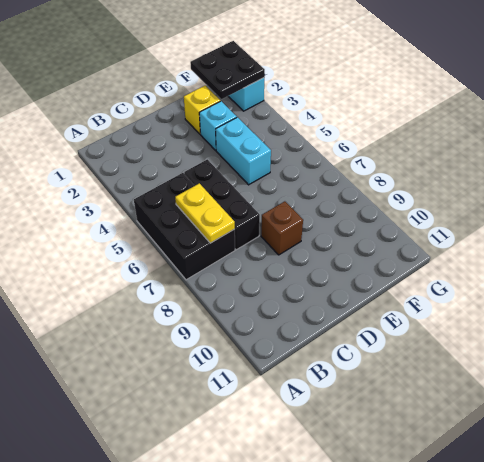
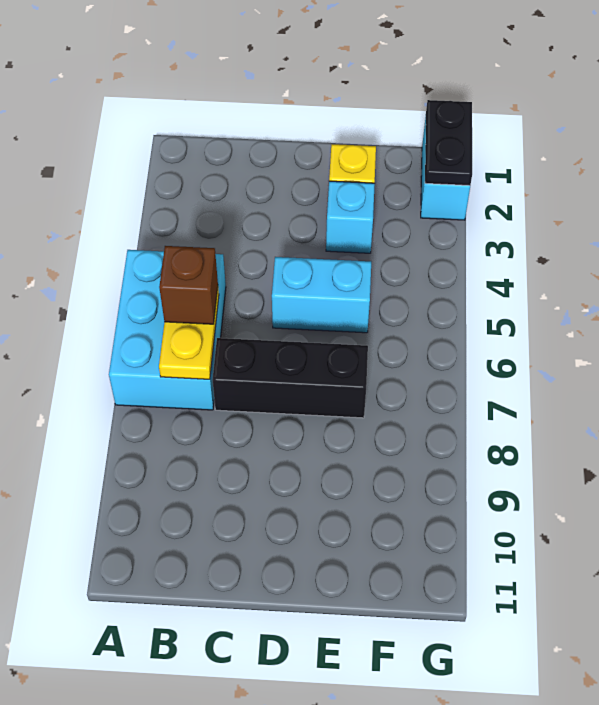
black 2x3 brick [134,173,235,280] -> cyan 2x3 brick [109,250,226,410]
black 1x3 brick [184,159,260,250] -> black 1x3 brick turned to [212,338,368,418]
brown 1x1 brick [261,201,303,255] -> brown 1x1 brick moved to [159,246,218,324]
cyan 1x2 brick [216,117,271,185] -> cyan 1x2 brick turned to [272,257,371,333]
black 2x2 plate [190,41,265,99] -> black 1x2 plate [425,100,472,186]

